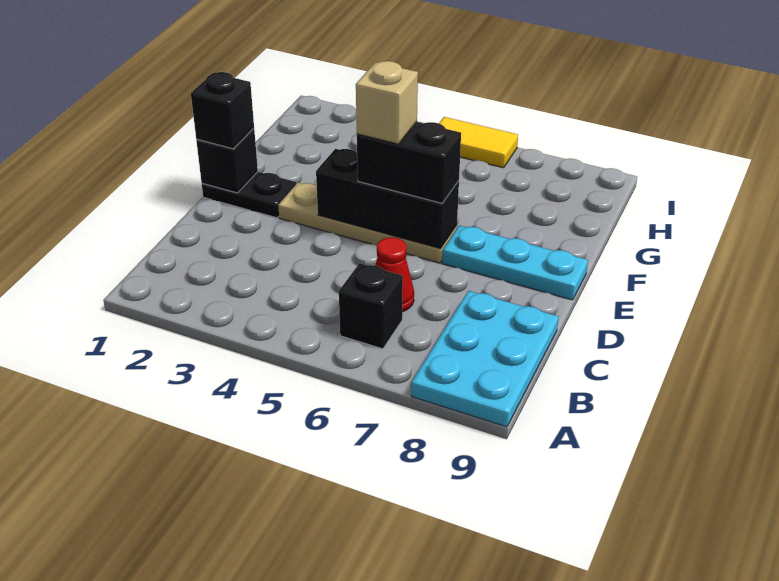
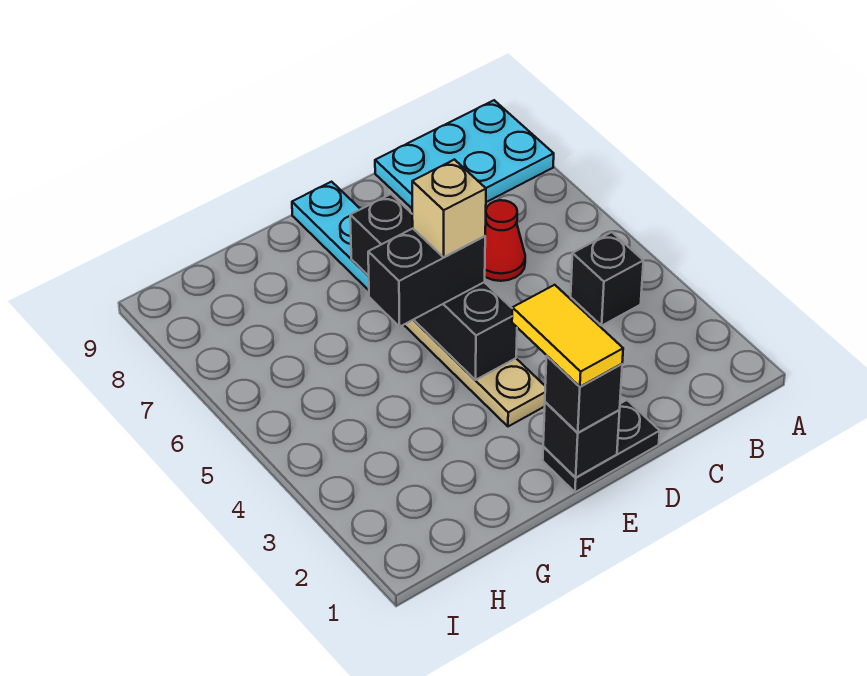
black 1x1 brick [339,263,403,349] -> black 1x1 brick moved to [571,232,643,325]
black 1x2 plate [202,172,296,218] -> black 1x2 plate turned to [543,400,660,492]
black 1x3 brick [316,149,459,249] -> black 1x4 brick [350,194,517,380]
black 1x2 brick [357,122,461,203] -> black 1x2 brick turned to [368,229,485,327]
yellow 1x2 tile [439,117,518,168] -> yellow 1x2 tile moved to [512,285,623,387]

